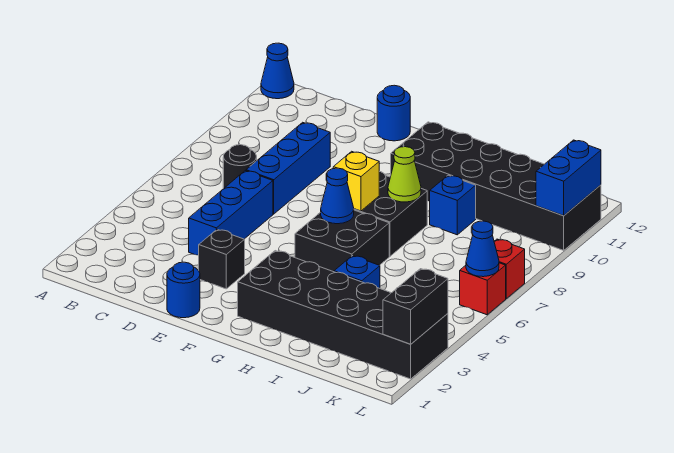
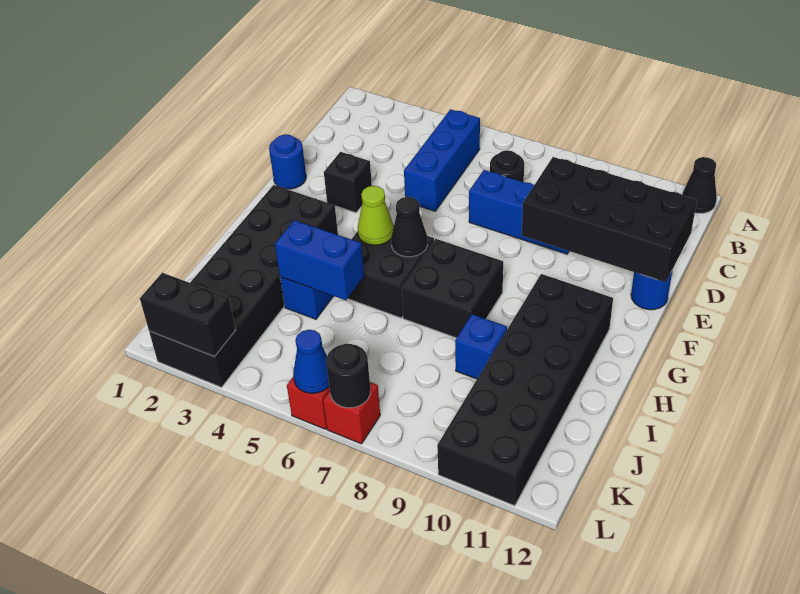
blue 1x1 cone [261,43,294,99] -> black 1x1 cone [682,157,717,213]
blue 1x3 brick [189,171,273,255] -> blue 1x3 brick turned to [404,109,480,211]
none -> black 2x4 brick [522,157,697,282]
blue 1x1 cone [321,168,354,224] -> black 1x1 cone [391,197,428,257]
yellow 1x1 brick [333,151,379,211] -> none
lime 1x1 cone [388,147,421,202] -> lime 1x1 cone moved to [358,186,393,245]
none -> black 1x1 round brick [326,344,370,408]
blue 1x2 brick [536,140,601,216] -> blue 1x2 brick moved to [275,220,364,300]

